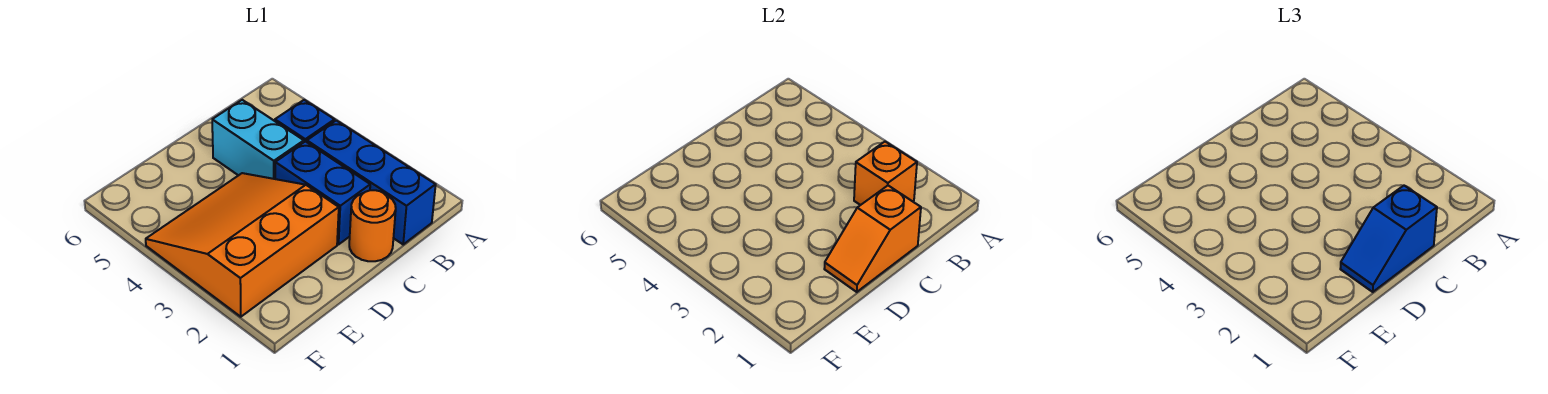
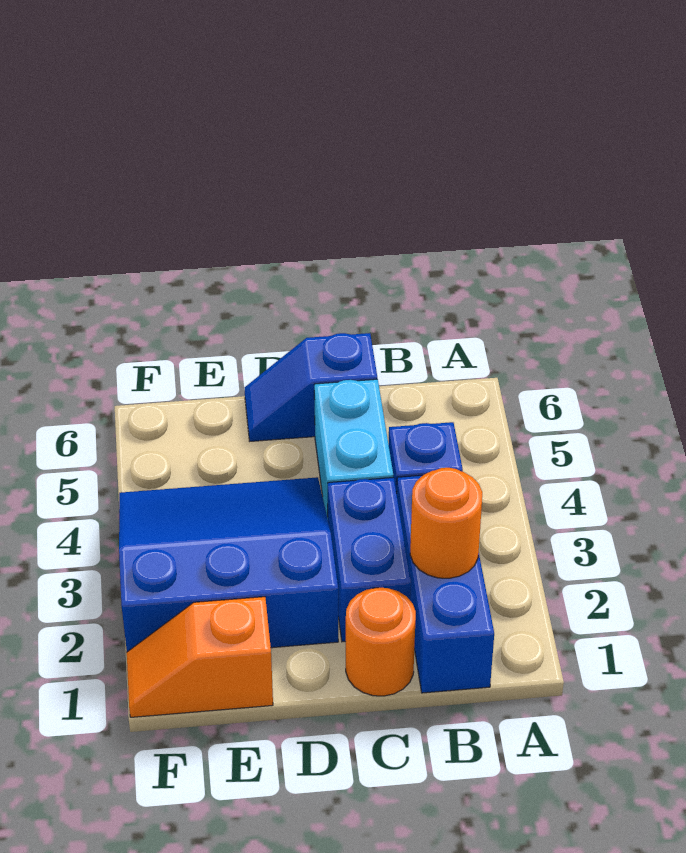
orange 1x1 brick [854,142,917,205] -> orange 1x1 round brick [410,468,482,578]
orange 1x2 slope [824,186,921,292] -> orange 1x2 slope moved to [127,597,273,717]
blue 1x2 slope [1340,186,1437,292] -> blue 1x2 slope moved to [245,333,377,441]
orange 3x3 slope [146,173,339,317] -> blue 3x3 slope [119,477,338,652]

